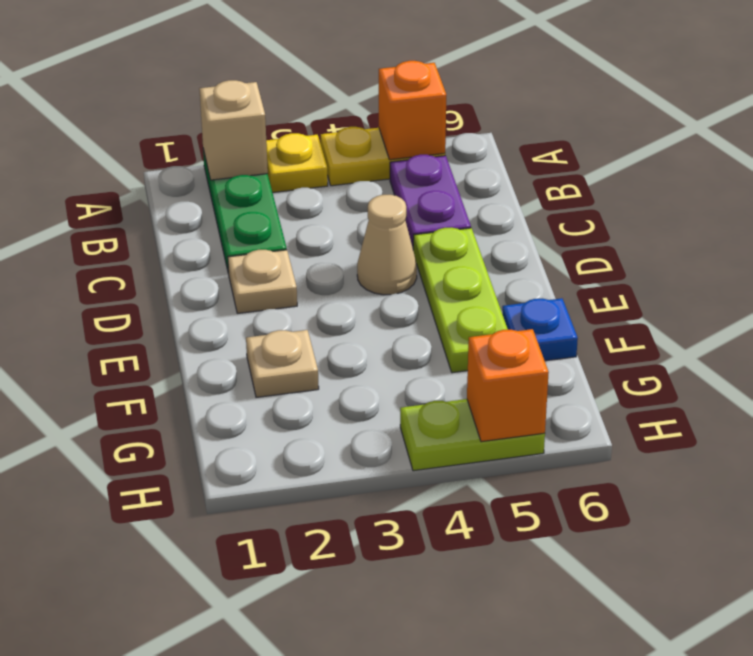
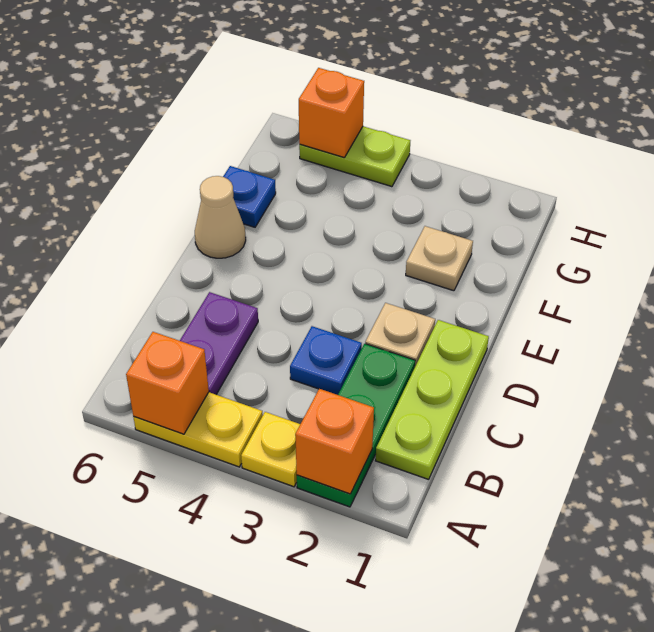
tan 1x1 brick [199,80,268,180] -> orange 1x1 brick [295,389,374,494]
none -> blue 1x1 plate [290,326,362,395]
tan 1x1 cone [357,195,417,295] -> tan 1x1 cone moved to [195,176,246,258]
lime 1x3 plate [413,227,508,373] -> lime 1x3 plate moved to [376,320,489,479]

